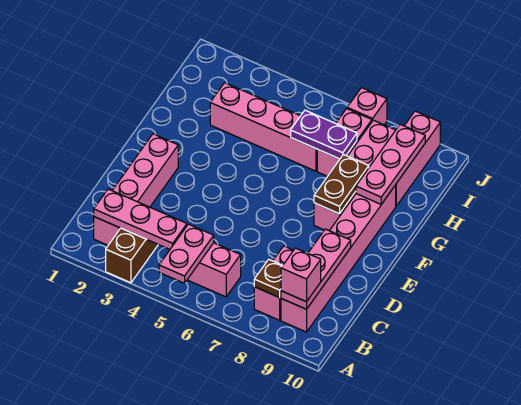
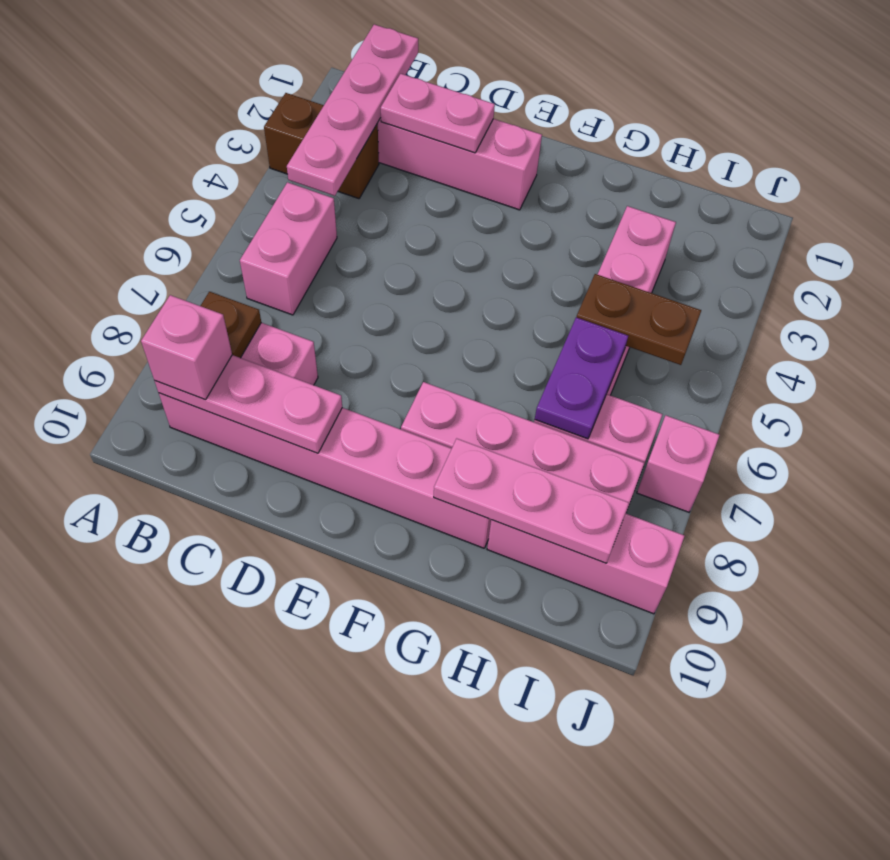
pink 1x2 plate [159,224,214,283] -> pink 1x2 plate moved to [381,74,495,153]
pink 1x3 plate [94,189,187,249] -> pink 1x4 plate [287,24,418,196]
brown 1x2 plate [314,155,369,214] -> brown 1x2 plate moved to [576,274,701,365]

